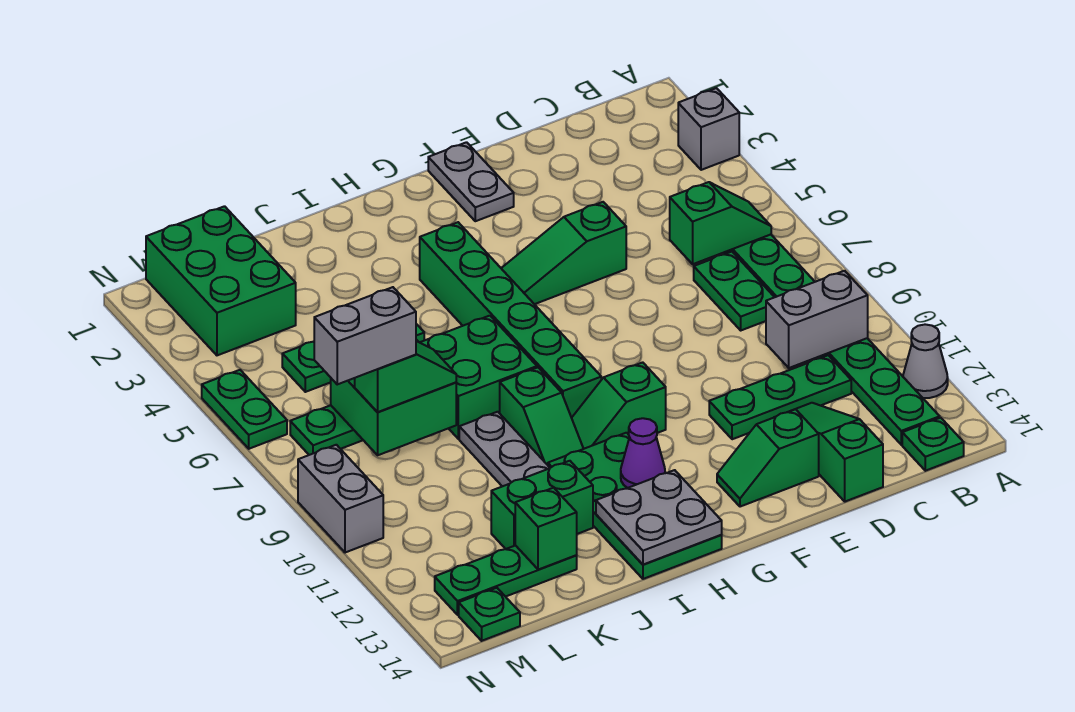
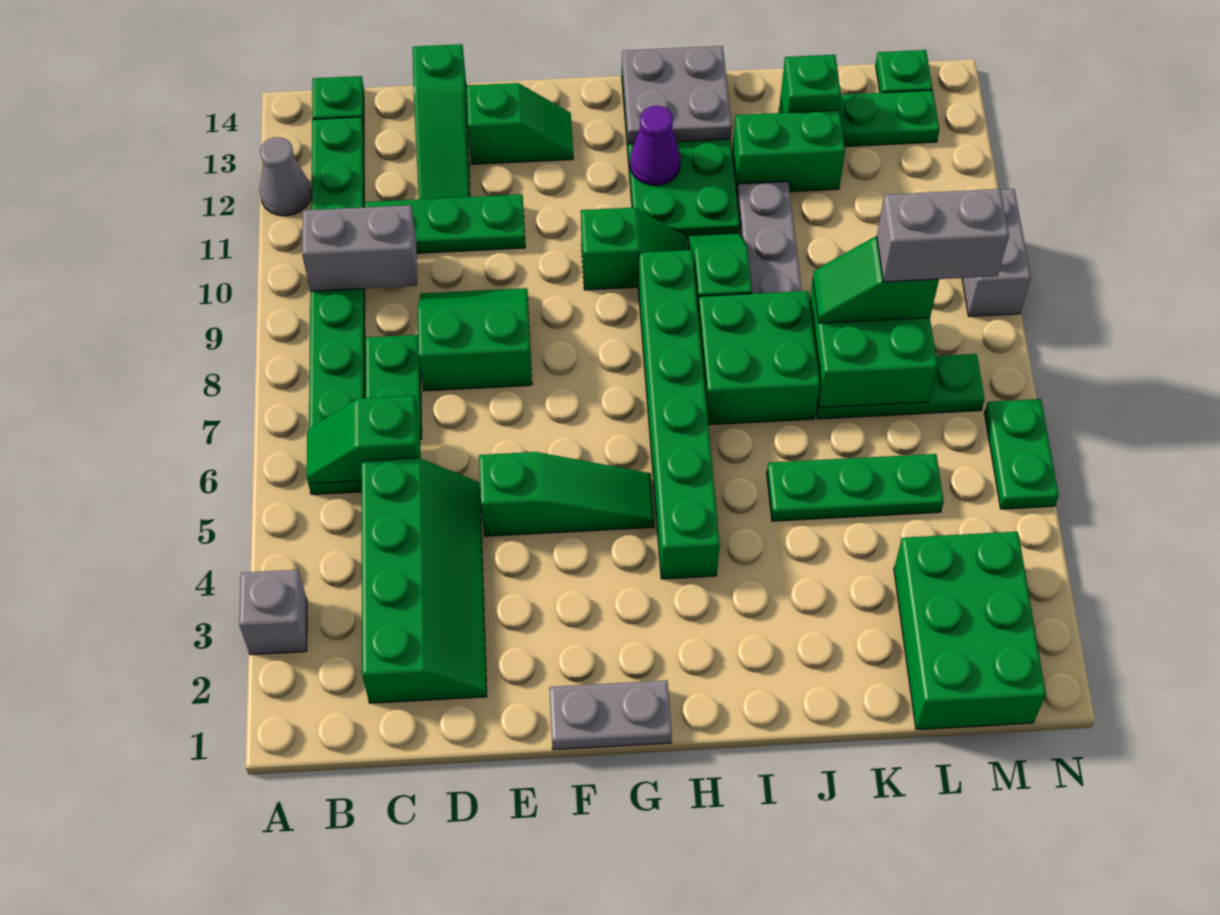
none -> green 2x4 slope [361,458,487,703]
none -> green 2x2 slope [418,288,532,391]
grey 1x2 plate [428,142,514,221] -> grey 1x2 plate turned to [549,680,672,750]

